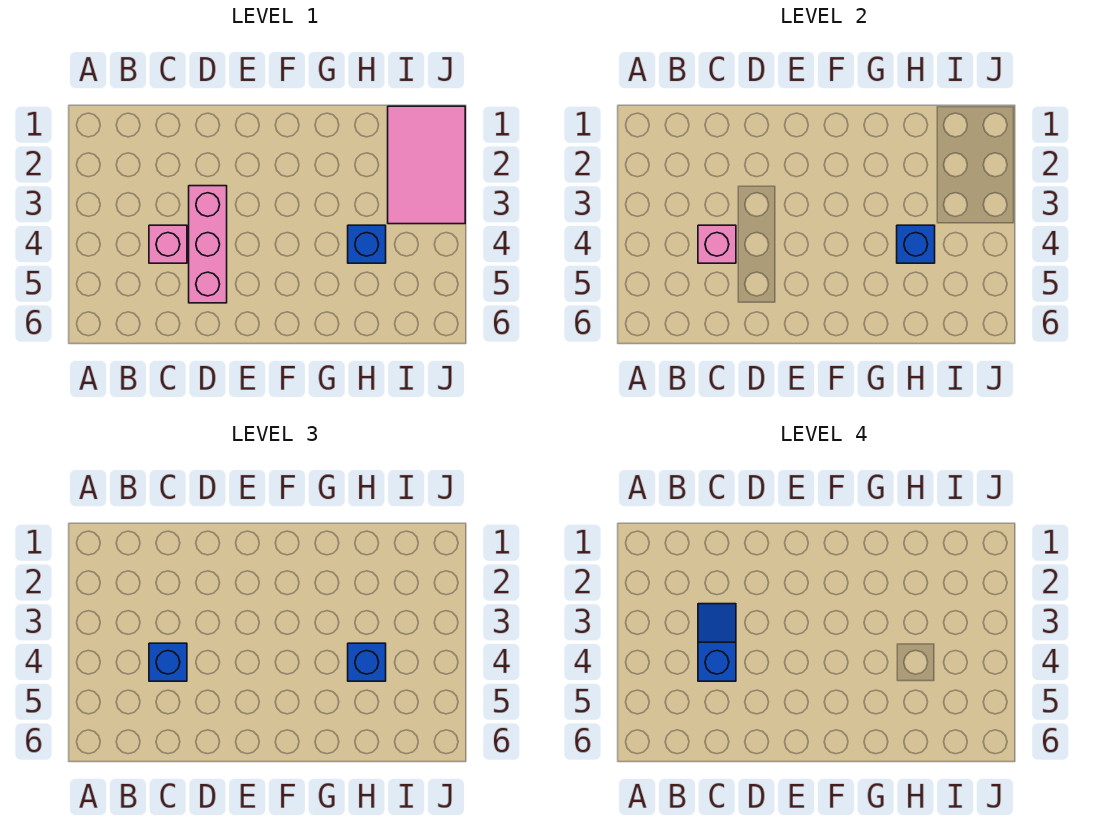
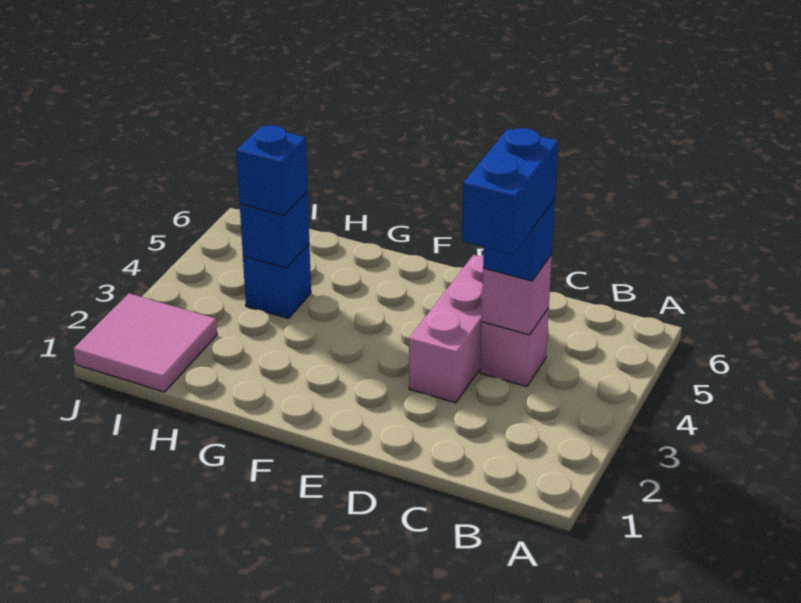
blue 1x2 slope [698,604,736,681] -> blue 1x2 brick [462,128,558,254]
pink 2x3 tile [388,106,465,224] -> pink 2x2 tile [73,293,217,392]

